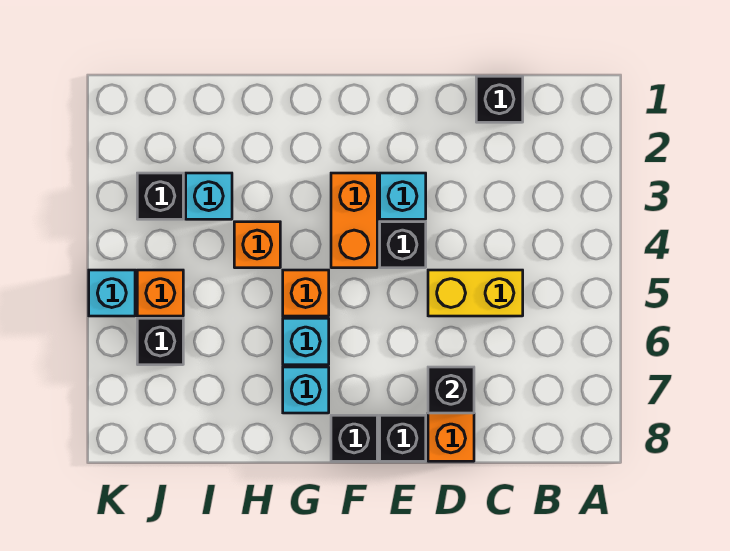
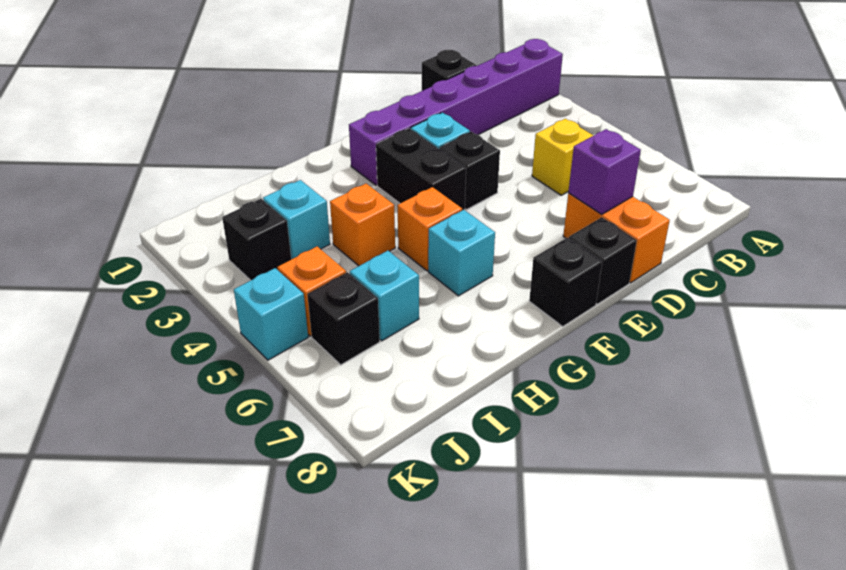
none -> purple 1x6 brick [349,39,563,185]
yellow 1x2 brick [428,270,523,316] -> yellow 1x1 brick [532,119,593,195]
black 1x1 brick [428,367,474,413] -> purple 1x1 brick [568,129,641,214]
orange 1x2 brick [331,173,377,268] -> black 1x2 brick [376,128,466,210]
cyan 1x1 brick [283,367,329,413] -> cyan 1x1 brick moved to [350,251,419,341]

